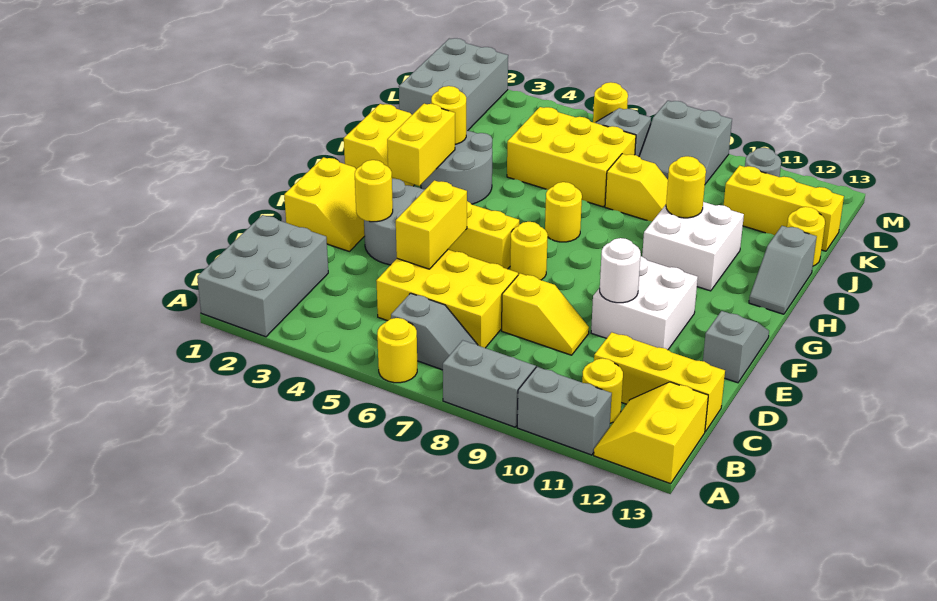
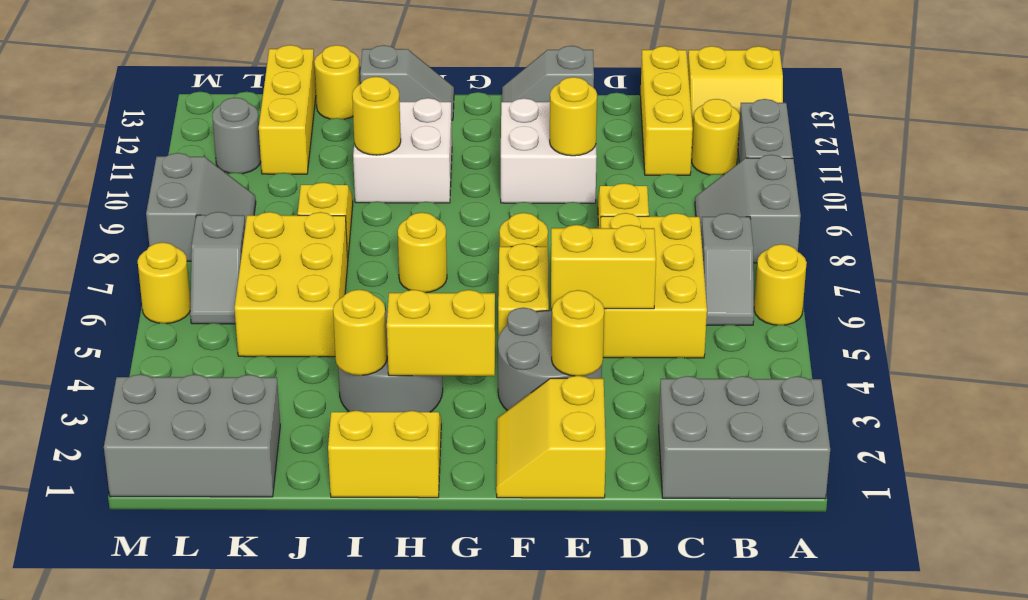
grey 1x2 slope [391,293,477,370] -> grey 1x2 slope turned to [701,213,754,325]
yellow 2x2 slope [284,157,365,251] -> yellow 2x2 slope turned to [496,376,606,498]
white 1x1 round brick [600,238,641,303] -> yellow 1x1 round brick [550,77,597,156]

